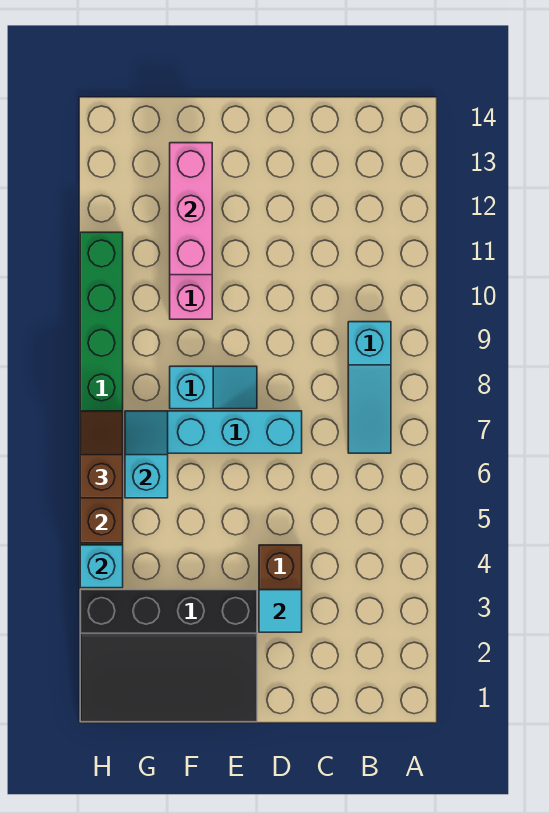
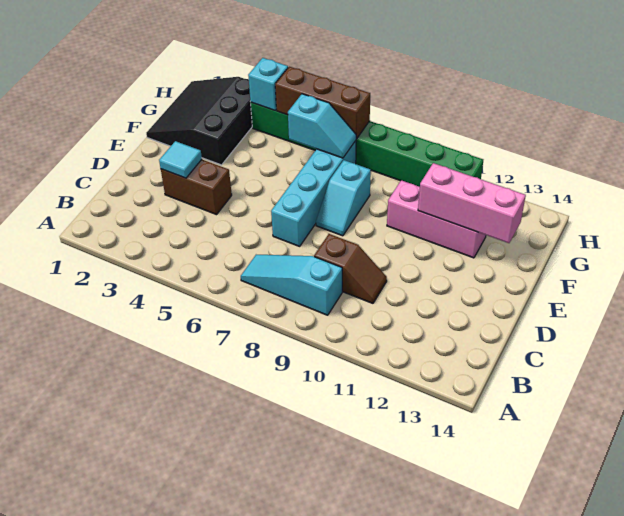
black 3x4 slope [80,590,257,722] -> black 3x3 slope [146,77,252,165]
brown 1x2 slope [80,411,123,498] -> brown 1x2 slope moved to [314,234,387,303]

